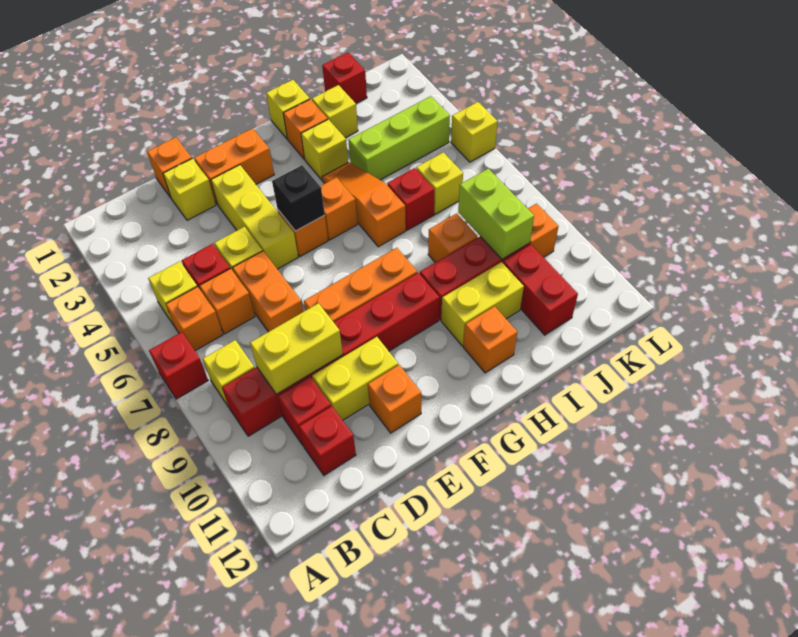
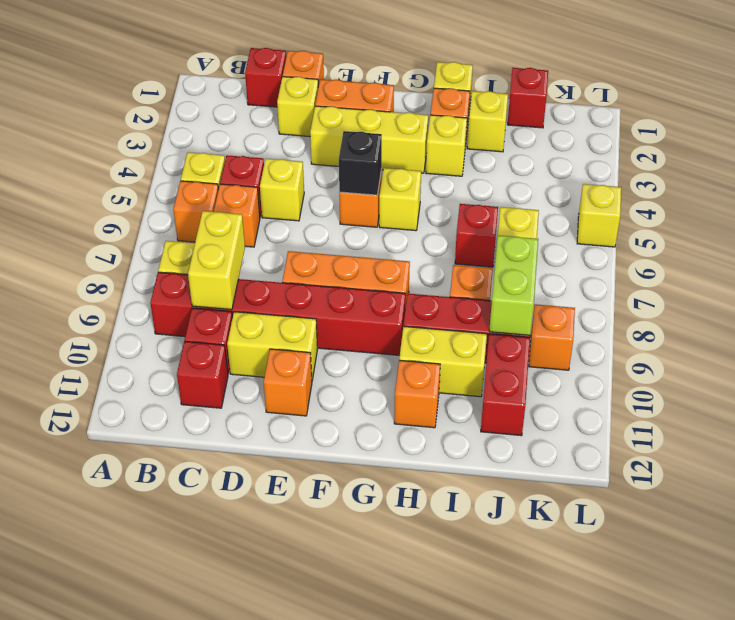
red 1x1 brick [149,332,208,399] -> red 1x1 brick moved to [245,48,286,107]
yellow 1x2 brick [250,303,343,394] -> yellow 1x2 brick turned to [188,211,245,310]
orange 1x2 brick [233,251,303,332] -> none
yellow 1x3 brick [211,165,298,269] -> yellow 1x3 brick turned to [310,106,428,173]
orange 1x1 brick [320,177,357,240] -> yellow 1x1 brick [379,168,421,231]
orange 1x3 slope [322,162,406,247] -> none
lime 1x3 brick [348,96,450,180] -> none

